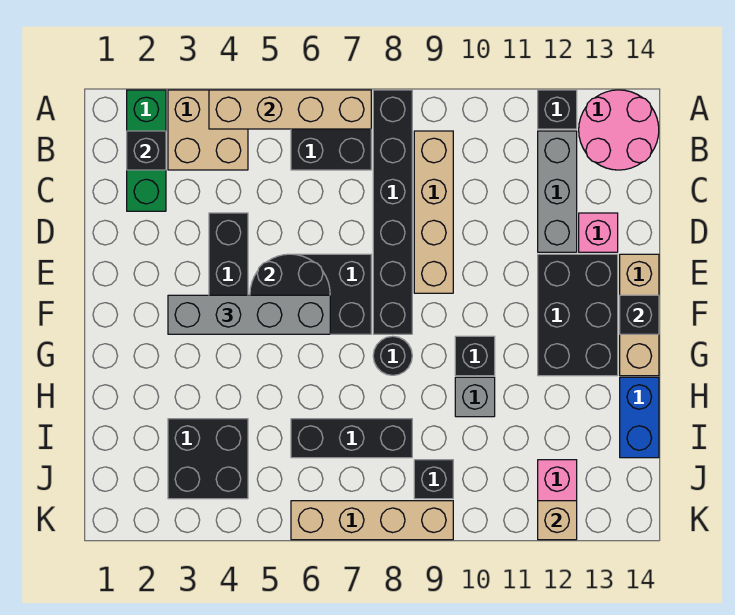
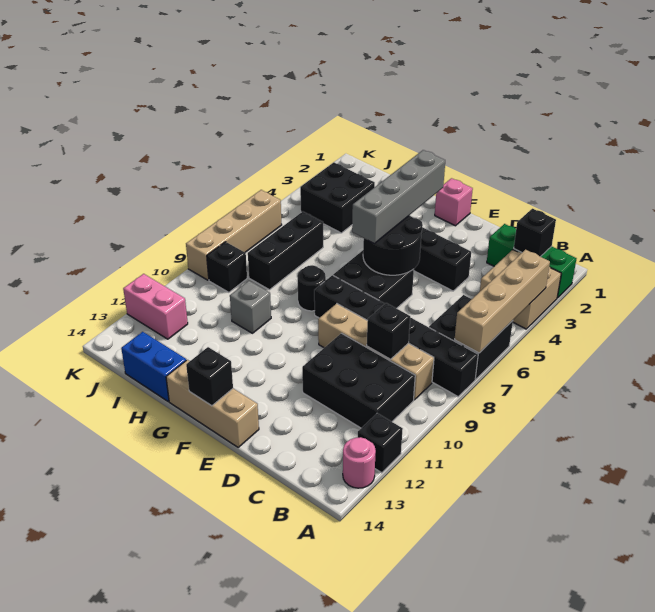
pink 2x2 round brick [579,90,659,170] -> pink 1x1 round brick [343,437,376,488]
grey 1x3 brick [538,131,577,252] -> none
pink 1x1 brick [579,213,618,252] -> pink 1x1 brick moved to [435,178,473,226]
black 2x3 brick [538,254,618,376] -> black 2x3 brick moved to [302,333,415,428]
black 1x1 brick [455,336,495,376] -> black 1x1 brick moved to [367,303,410,359]
tan 1x1 brick [538,501,577,540] -> none

